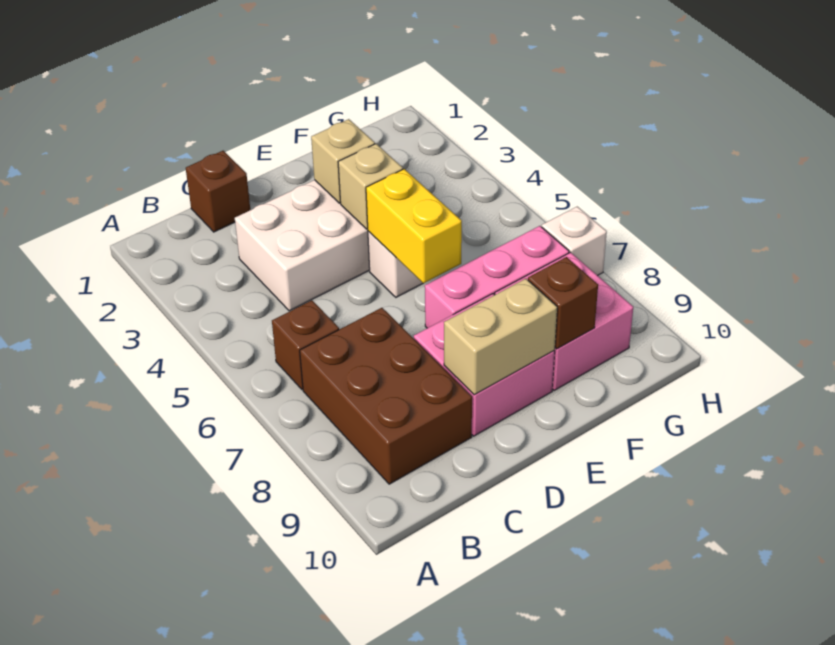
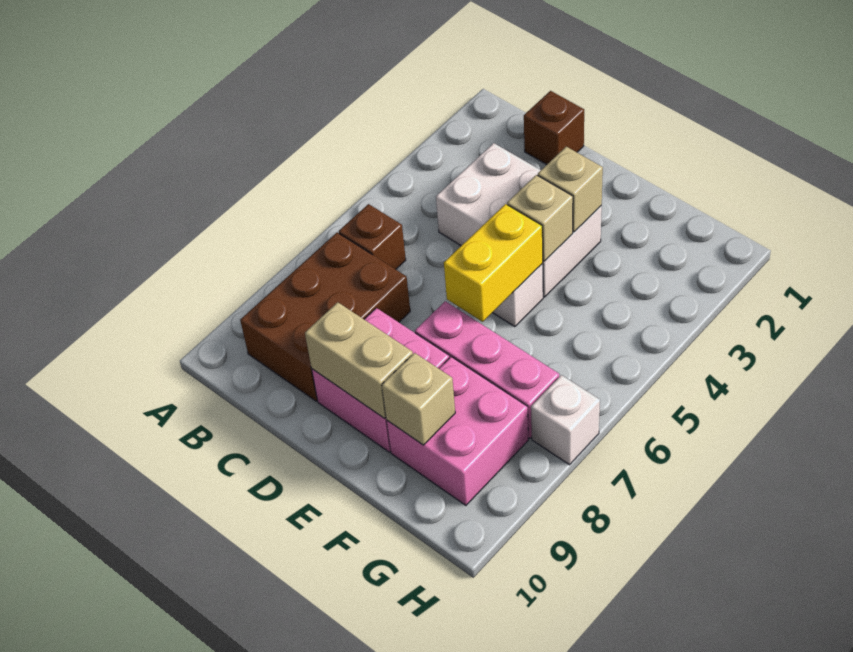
brown 1x1 brick [528,257,598,349] -> tan 1x1 brick [382,353,455,445]

